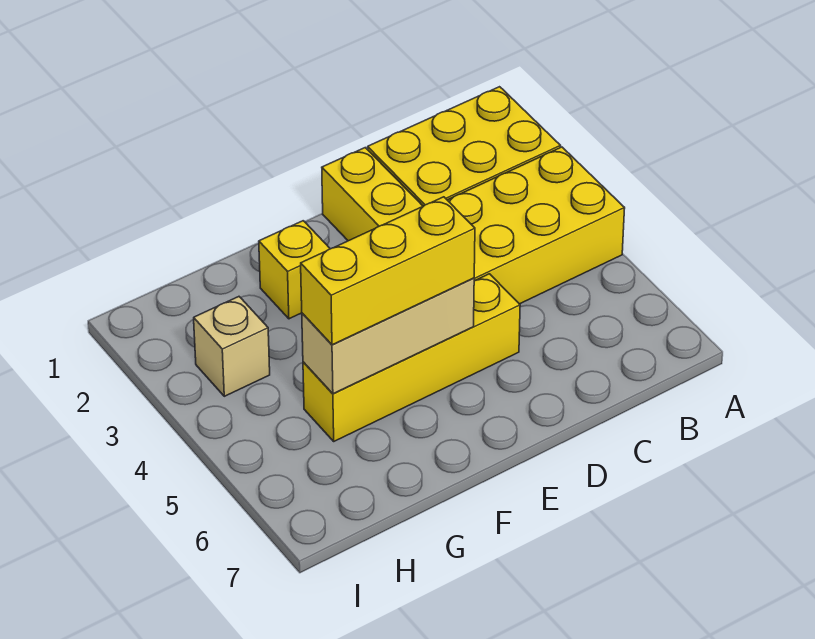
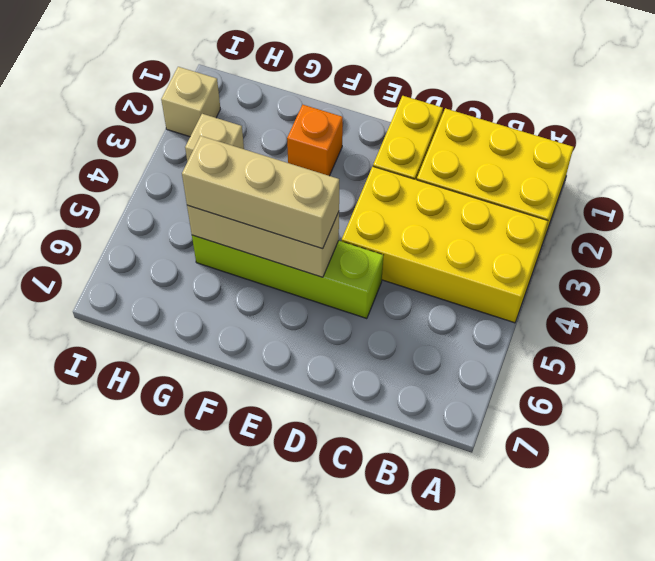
yellow 1x4 brick [303,274,520,441] -> lime 1x4 brick [192,235,383,319]
yellow 1x3 brick [301,197,475,345] -> tan 1x3 brick [182,136,339,249]
yellow 1x1 brick [259,221,330,319] -> orange 1x1 brick [287,105,343,176]
none -> tan 1x1 brick [161,67,220,137]

